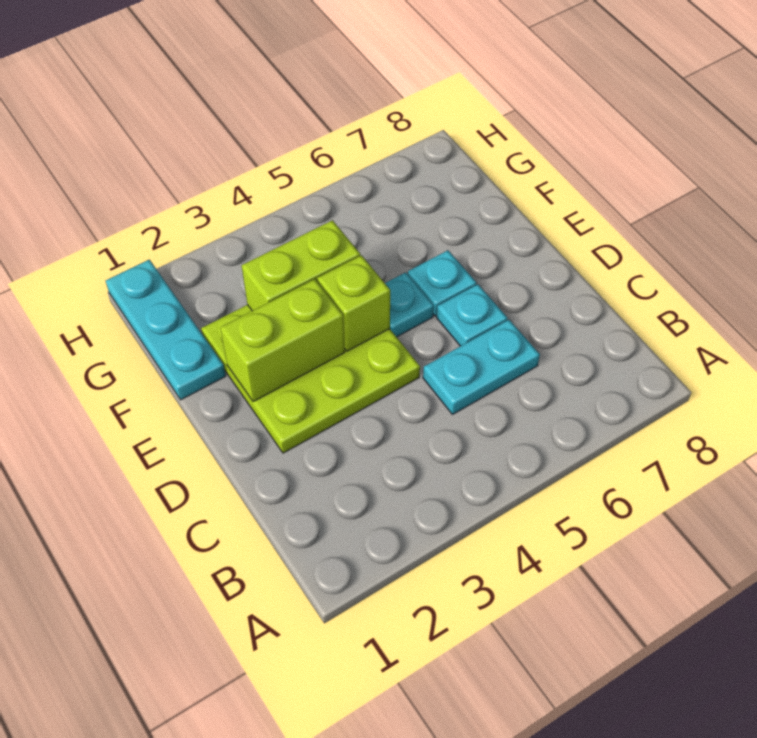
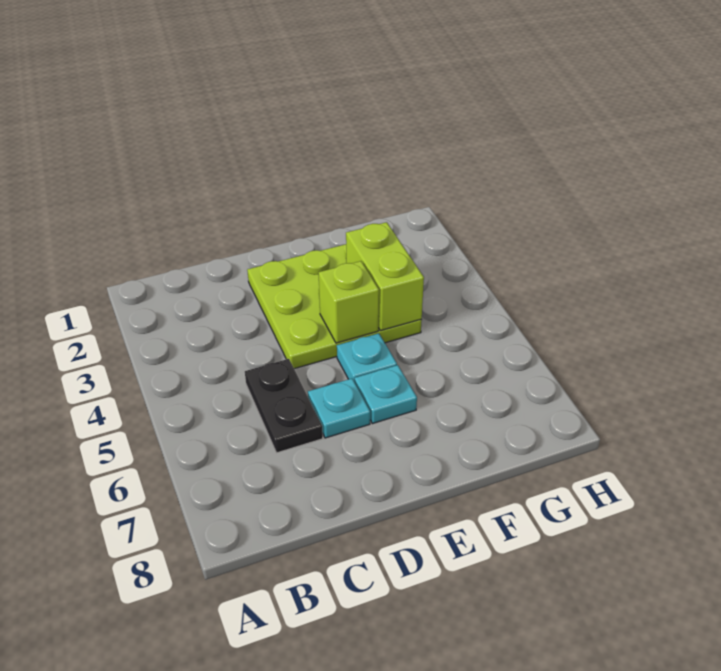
cyan 1x2 plate [423,320,540,414] -> black 1x2 plate [245,359,323,453]
lime 1x2 brick [220,279,345,402] -> none
cyan 1x3 plate [106,260,226,400] -> none

